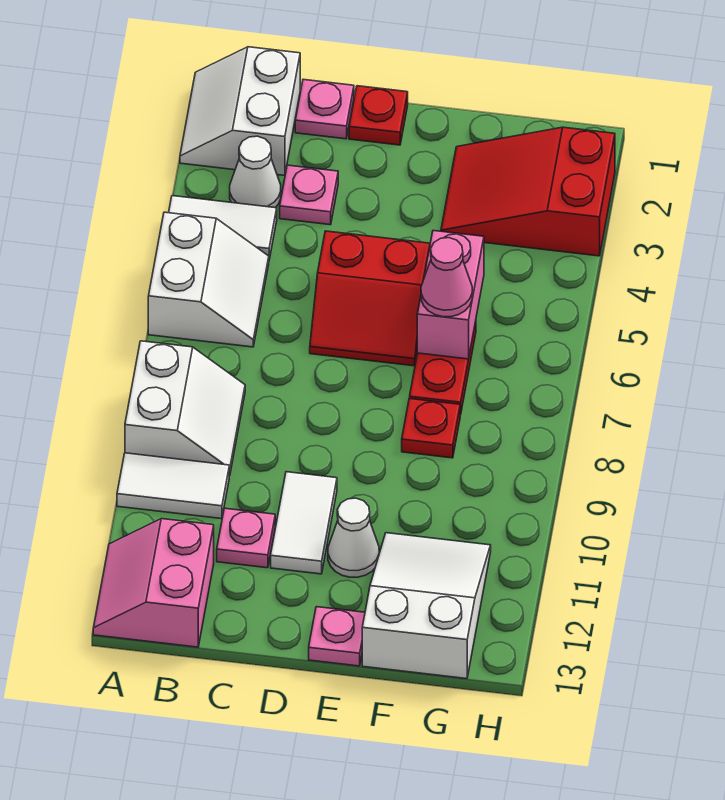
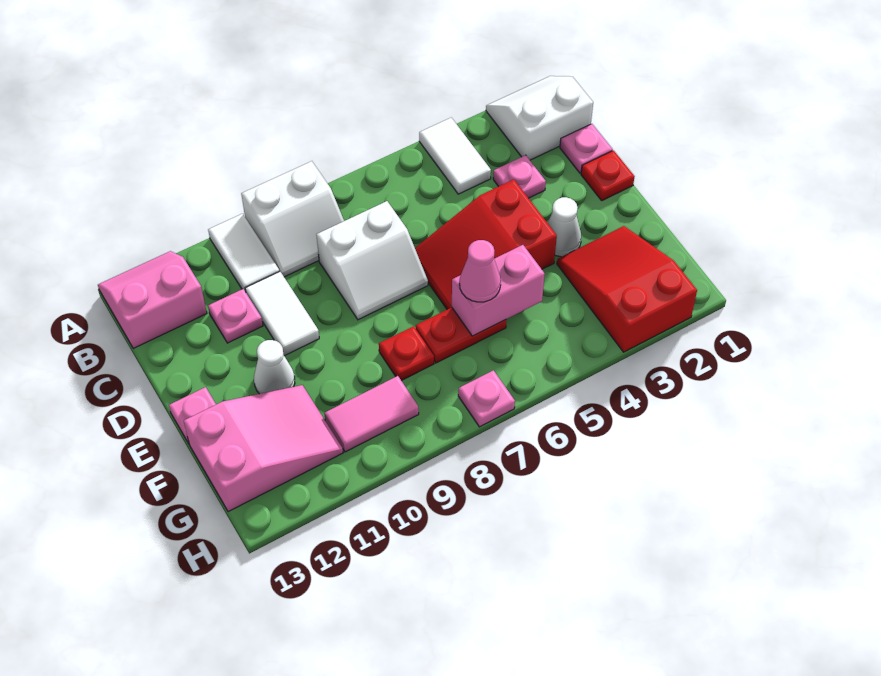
white 2x2 slope [148,212,269,347] -> white 2x2 slope moved to [316,201,428,320]
white 1x1 cone [230,136,281,208] -> white 1x1 cone moved to [548,197,581,257]
red 2x2 slope [310,231,430,366] -> red 2x3 slope [415,179,557,309]
white 1x2 tile [271,472,337,574] -> white 1x2 tile turned to [245,271,319,356]
white 2x3 slope [362,533,491,679] -> pink 2x3 slope [184,385,343,512]
none -> pink 1x2 tile [324,376,419,452]
none -> pink 1x1 plate [458,370,515,427]

